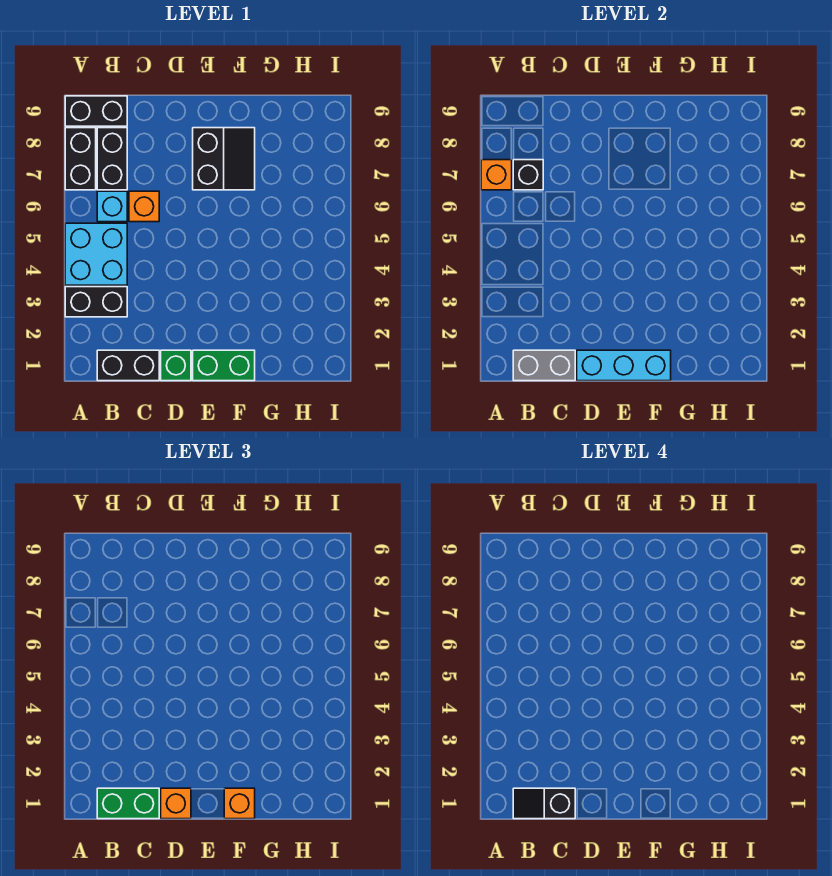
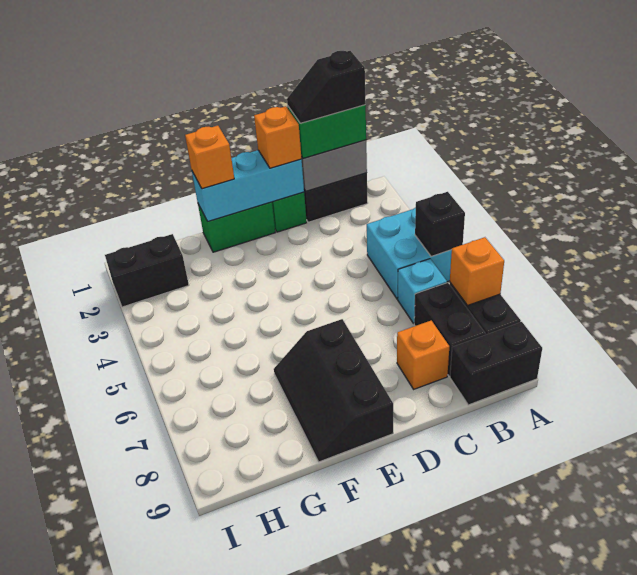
black 1x2 brick [65,287,127,317] -> black 1x2 brick moved to [105,234,189,307]
black 1x2 slope [513,788,575,819] -> black 1x2 slope turned to [287,51,366,123]
black 1x1 brick [513,160,543,190] -> black 1x1 brick moved to [415,192,465,257]
orange 1x1 brick [129,191,159,222] -> orange 1x1 brick moved to [397,321,449,389]
black 2x2 slope [193,128,255,190] -> black 2x3 slope [274,319,393,462]

